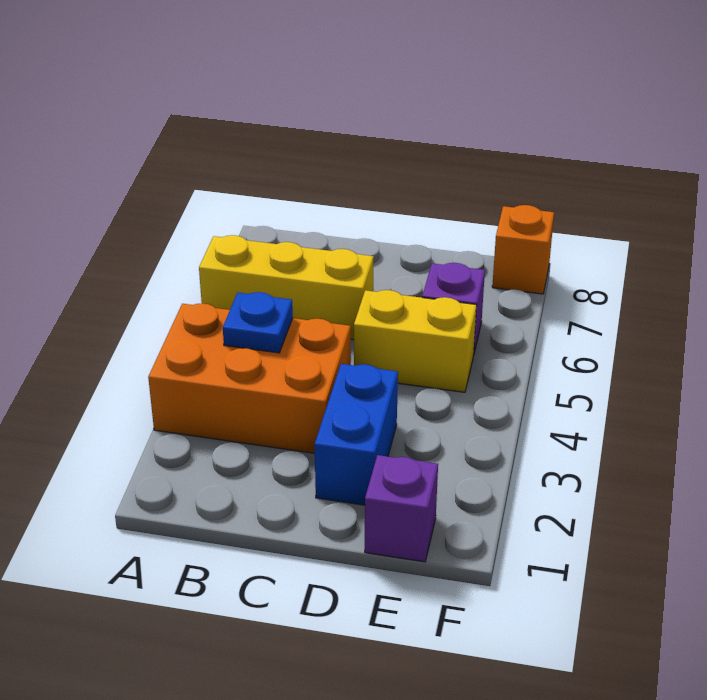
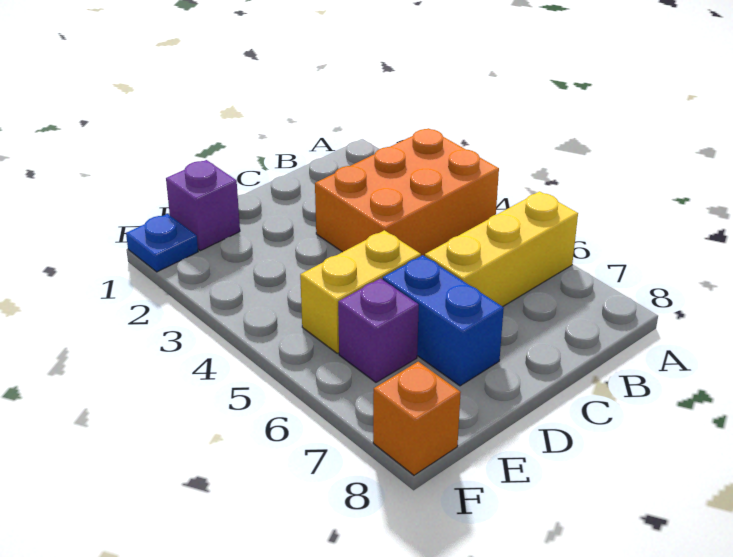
blue 1x1 plate [223,292,293,353] -> blue 1x1 plate moved to [126,214,198,272]
blue 1x2 brick [315,364,398,505] -> blue 1x2 brick moved to [383,255,504,386]

